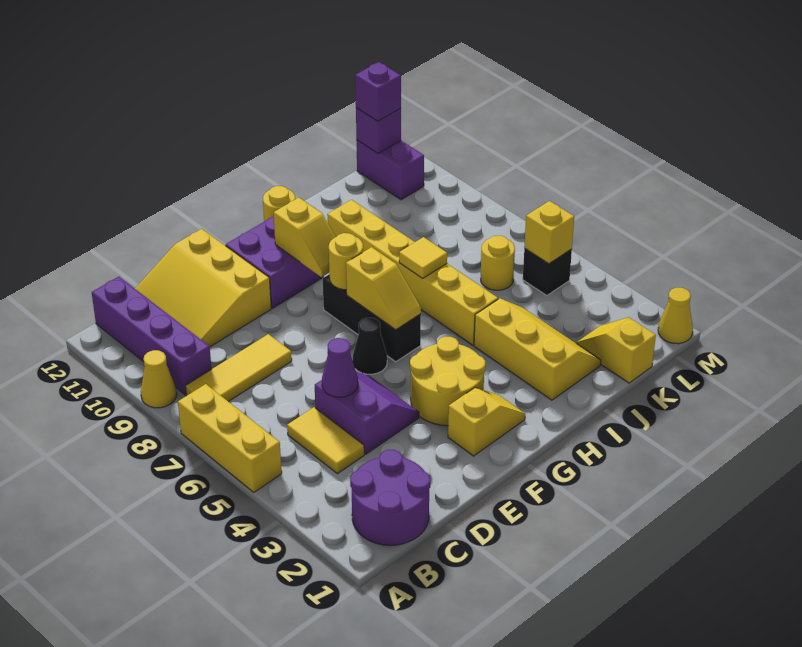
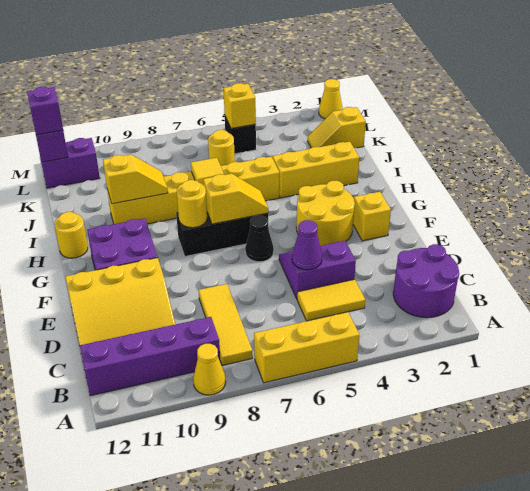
yellow 1x2 slope [274,198,335,277] -> yellow 1x2 slope moved to [103,155,168,204]

